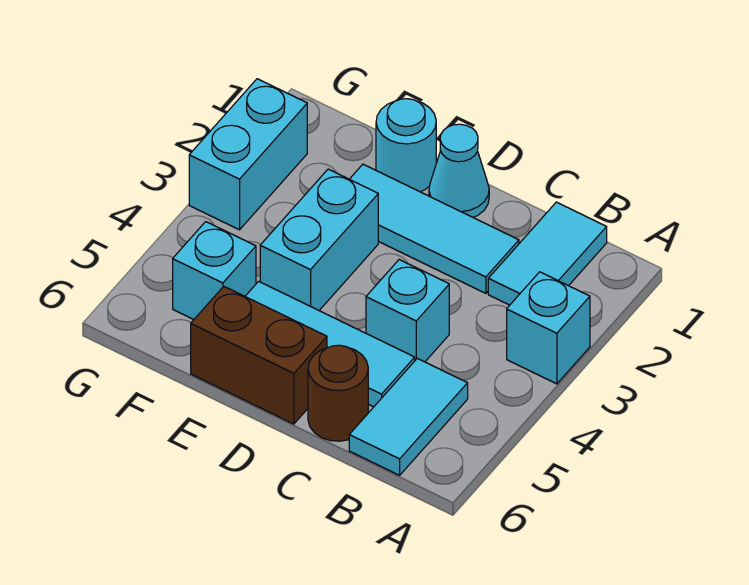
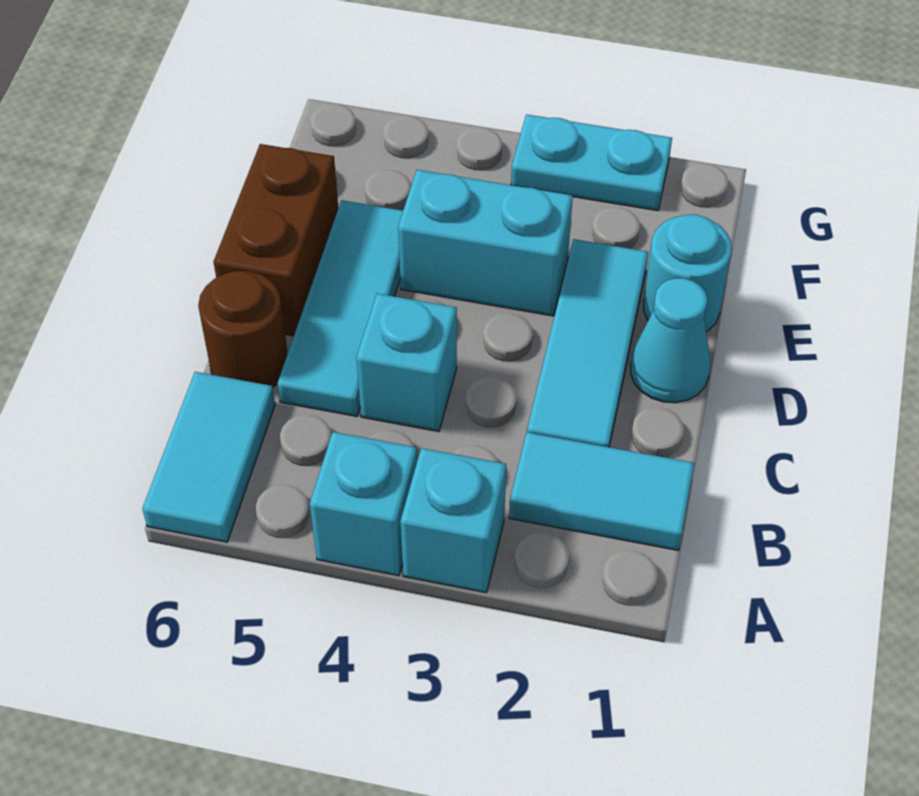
cyan 1x2 tile [349,358,468,475] -> cyan 1x2 tile turned to [142,372,275,542]
cyan 1x1 brick [173,222,256,320] -> cyan 1x1 brick moved to [310,432,417,576]
cyan 1x2 brick [189,79,307,230] -> cyan 1x2 plate [511,114,672,211]

